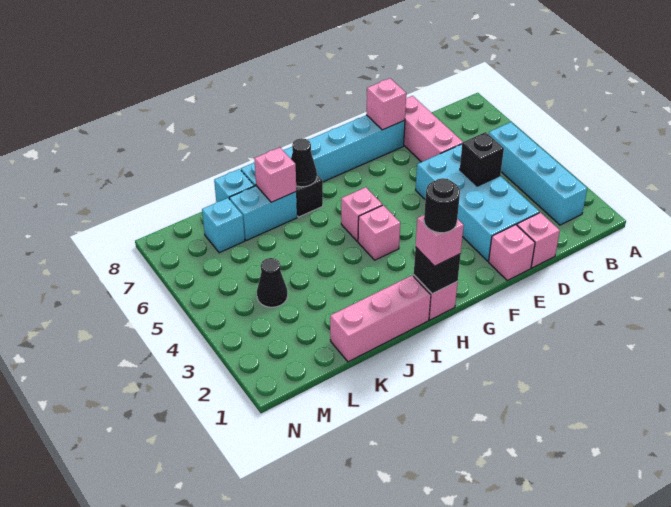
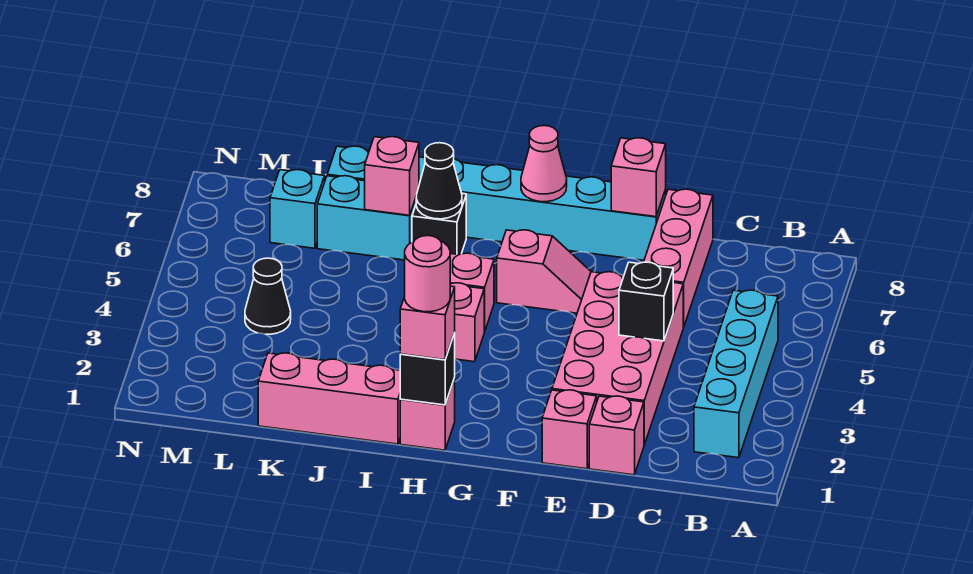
cyan 2x4 brick [416,144,539,261] -> pink 2x4 brick [552,272,683,445]
none -> pink 1x2 slope [497,230,591,313]
none -> pink 1x1 cone [521,126,567,202]
black 1x1 round brick [424,178,460,233] -> pink 1x1 round brick [405,236,450,312]

